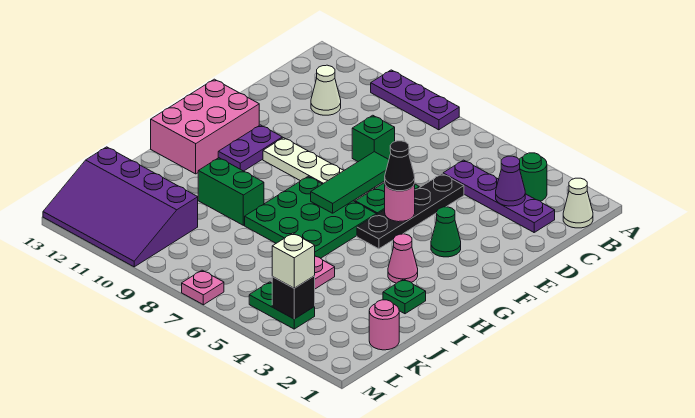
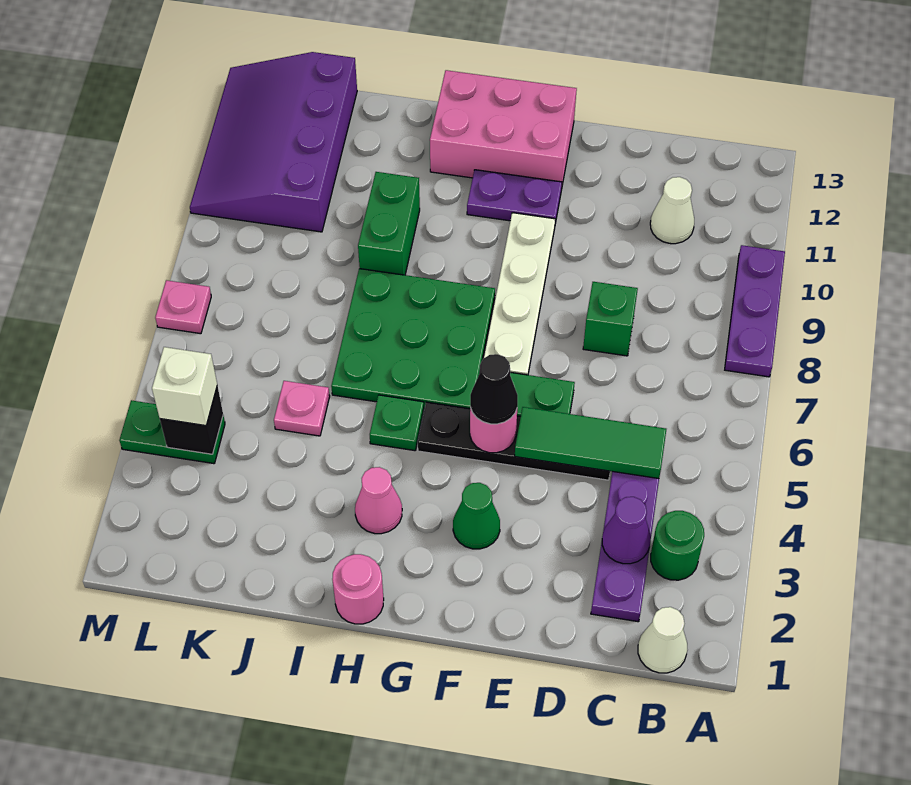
green 1x3 tile [311,152,389,213] -> green 1x3 tile moved to [515,407,666,478]
green 1x1 plate [383,279,426,314] -> green 1x1 plate moved to [370,395,424,451]
pink 1x1 round brick [369,300,399,350] -> pink 1x1 round brick moved to [332,554,384,624]
green 1x2 plate [249,282,315,329] -> green 1x2 plate turned to [119,400,225,464]

